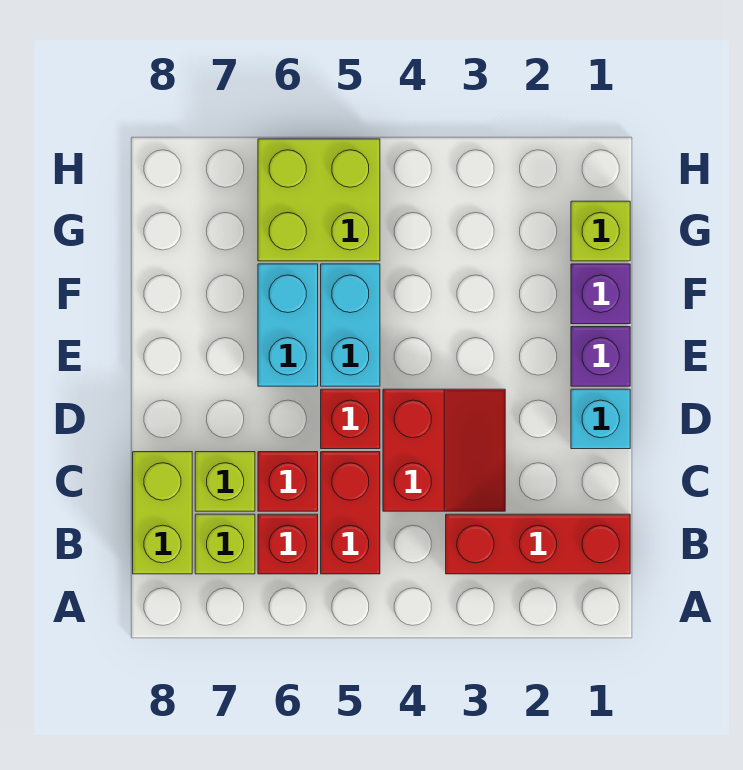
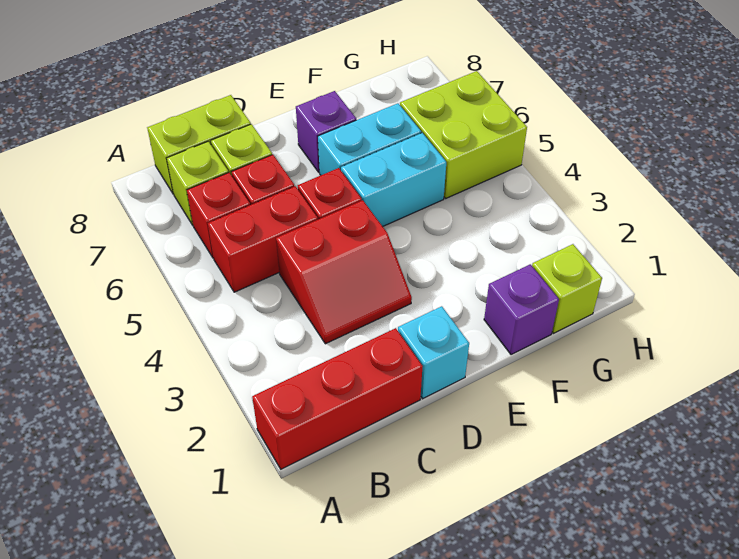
red 1x3 brick [446,514,630,574] -> red 1x3 brick turned to [252,328,423,469]
purple 1x1 brick [571,327,630,386] -> purple 1x1 brick moved to [296,91,356,172]

